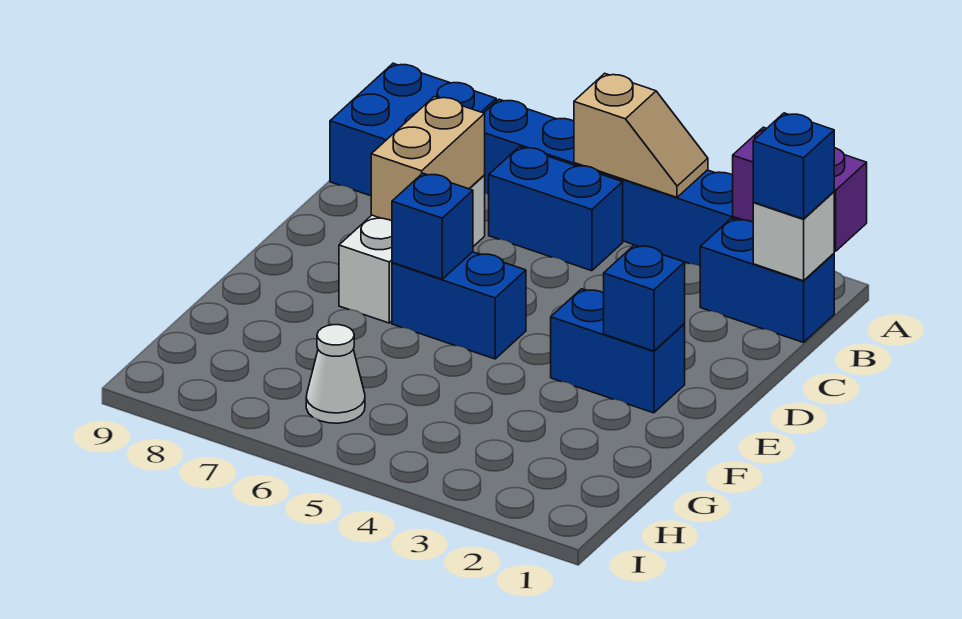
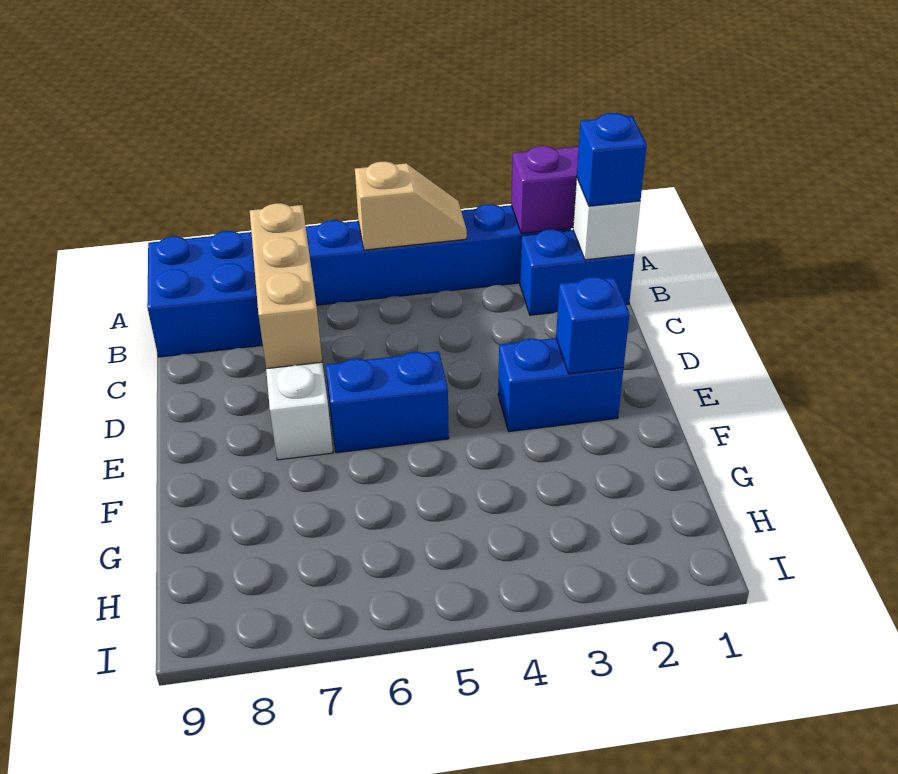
blue 1x2 brick [489,147,623,271] -> none
tan 1x2 brick [371,96,485,221] -> tan 1x3 brick [250,203,322,369]
blue 1x1 brick [392,173,473,279] -> none
white 1x1 cone [306,325,365,423] -> none

